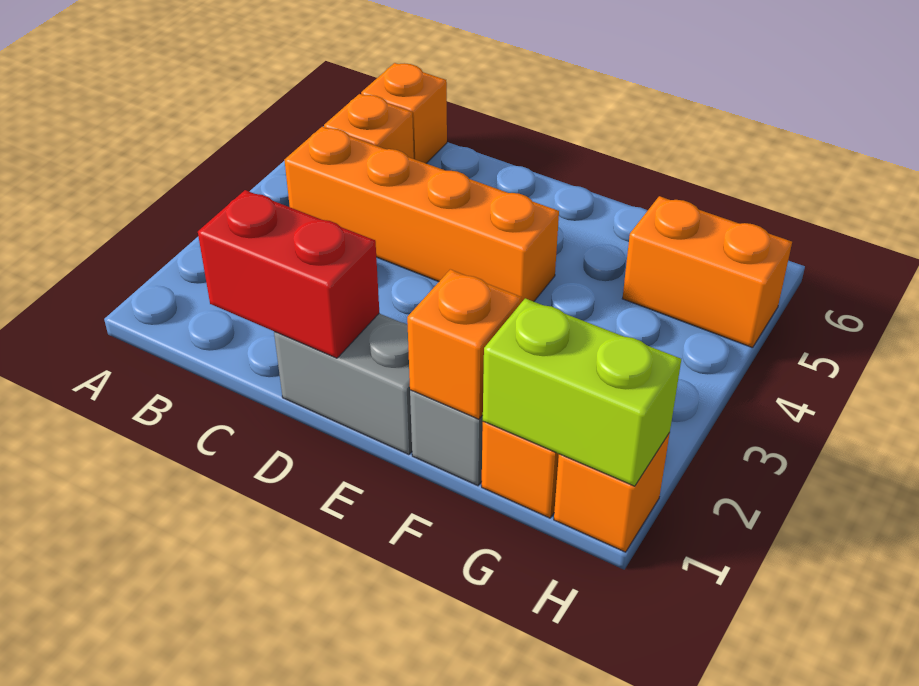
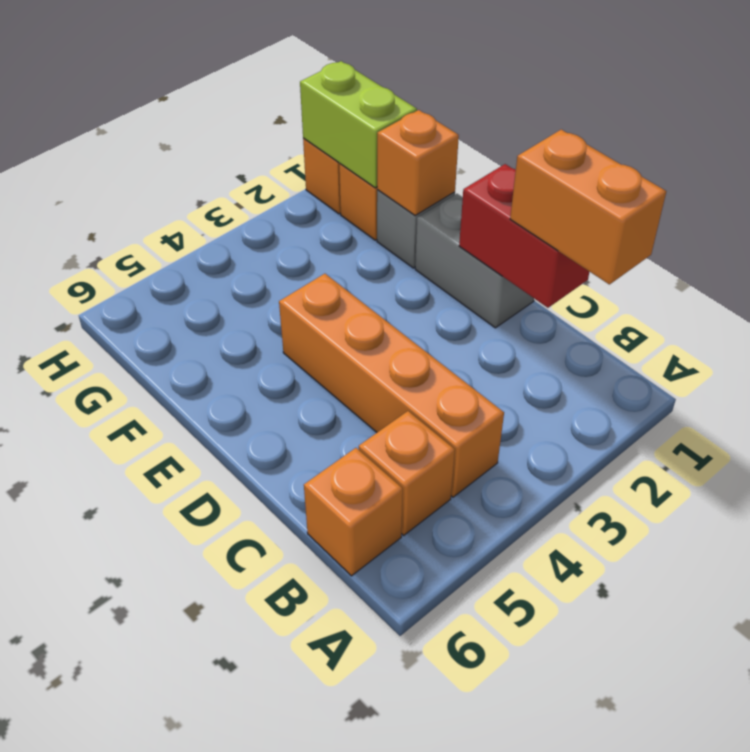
orange 1x2 brick [622,196,792,348] -> orange 1x2 brick moved to [510,129,666,285]

